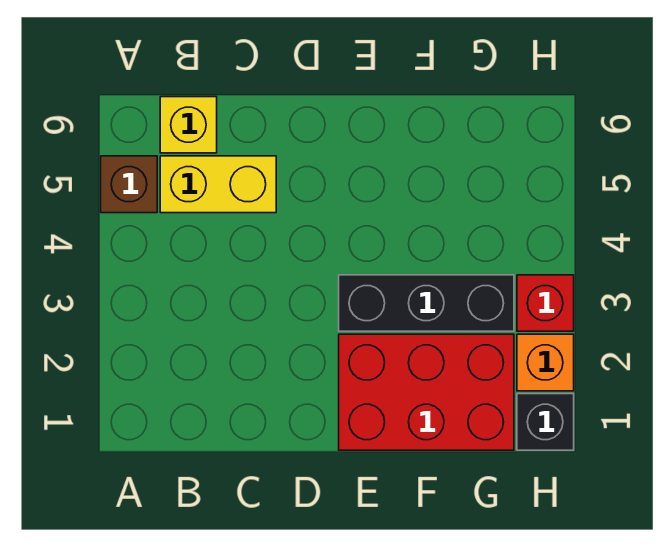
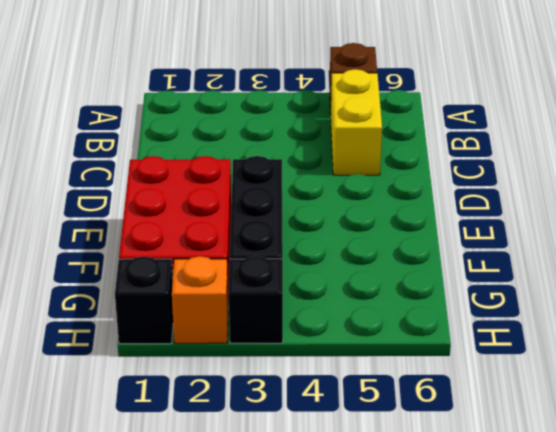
yellow 1x1 brick [160,97,217,153] -> none
red 1x1 brick [517,275,574,331] -> black 1x1 brick [229,256,283,343]

